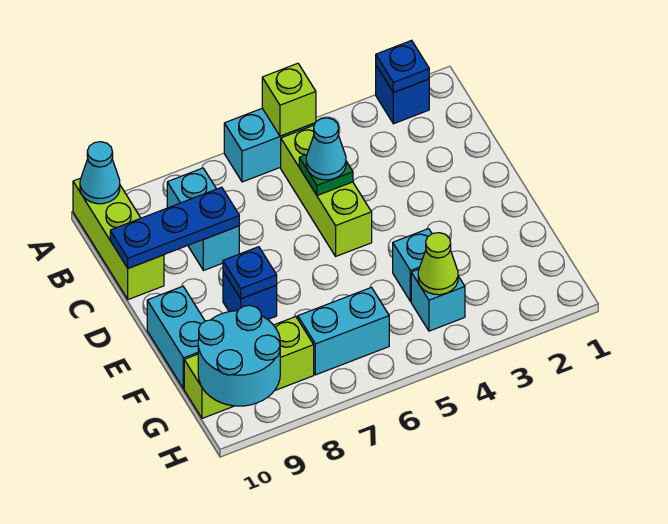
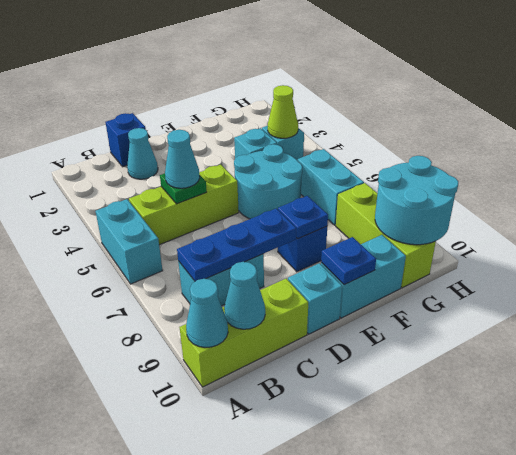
blue 1x1 brick [376,66,429,124] -> blue 1x1 brick moved to [105,113,146,167]
blue 1x1 plate [376,40,429,93] -> blue 1x1 plate moved to [321,237,376,285]
lime 1x1 brick [262,63,316,136] -> none
none -> cyan 1x1 cone [224,262,265,329]
none -> cyan 1x1 cone [127,128,158,179]
blue 1x3 plate [110,187,239,268] -> blue 1x3 plate turned to [177,208,296,281]
none -> cyan 1x1 brick [288,263,342,334]
none -> cyan 2x2 round brick [234,144,302,219]

